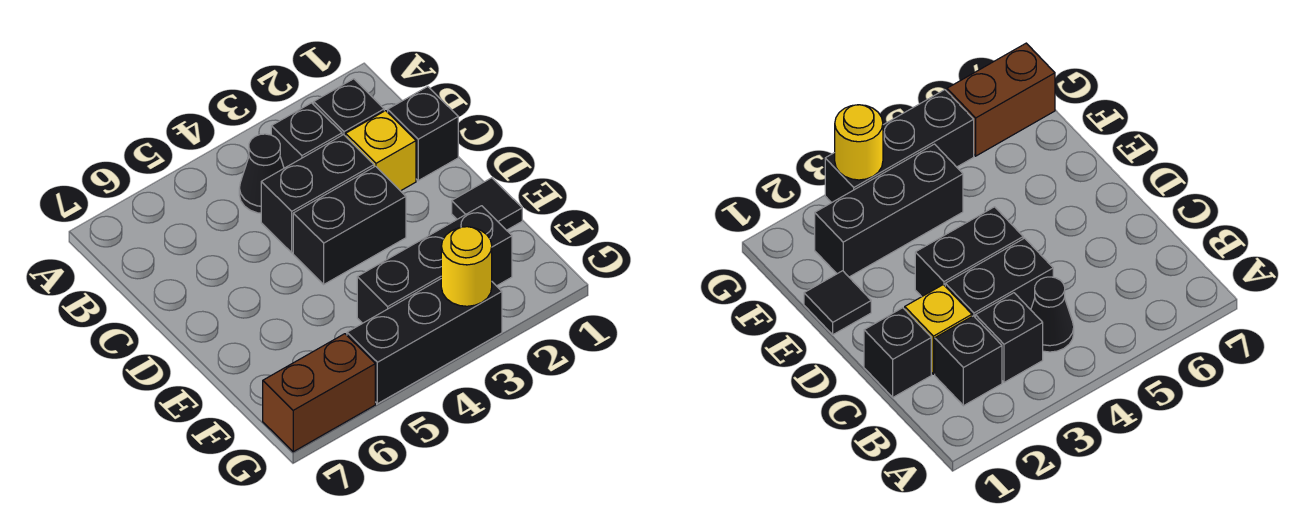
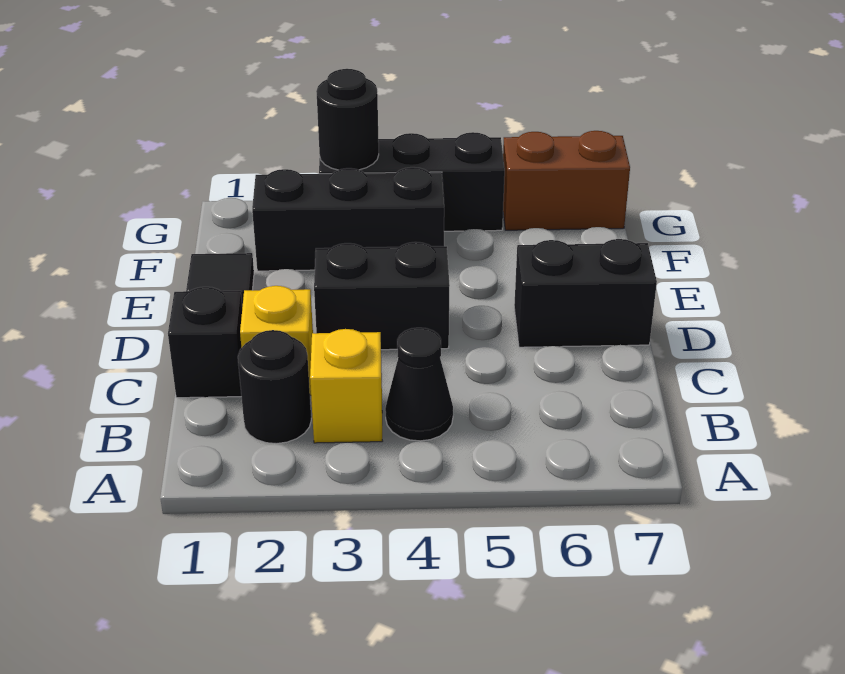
black 1x1 brick [314,79,384,136] -> black 1x1 round brick [238,330,311,444]
black 1x1 brick [271,103,342,168] -> yellow 1x1 brick [310,329,382,443]
black 1x2 brick [261,135,374,253] -> black 1x2 brick moved to [514,239,657,347]
yellow 1x1 round brick [441,227,492,306] -> black 1x1 round brick [316,69,379,170]

